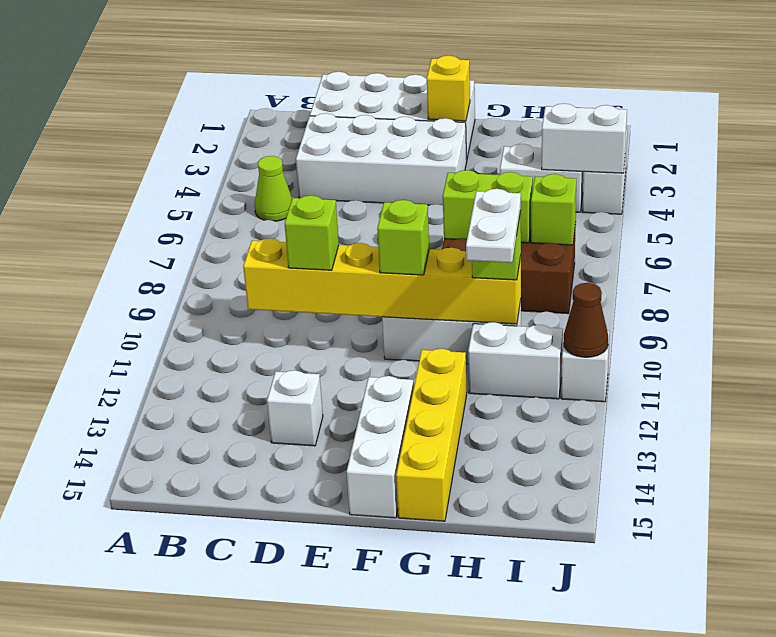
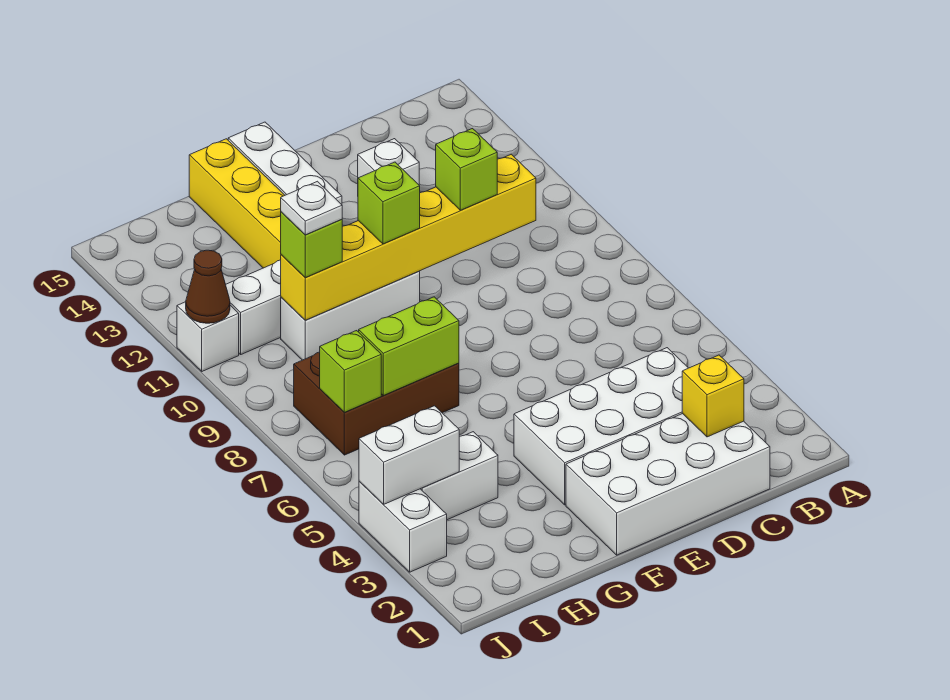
lime 1x1 cone [255,156,292,221] -> none
yellow 1x1 brick [427,56,470,121] -> yellow 1x1 brick moved to [682,355,744,437]
white 1x2 plate [466,189,521,263] -> white 1x1 plate [281,181,342,235]

